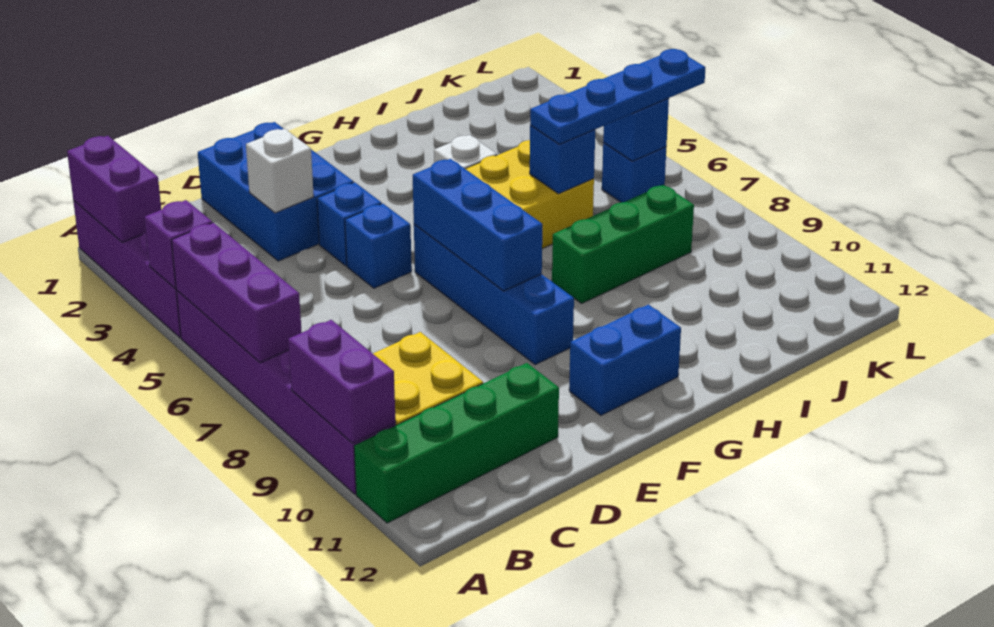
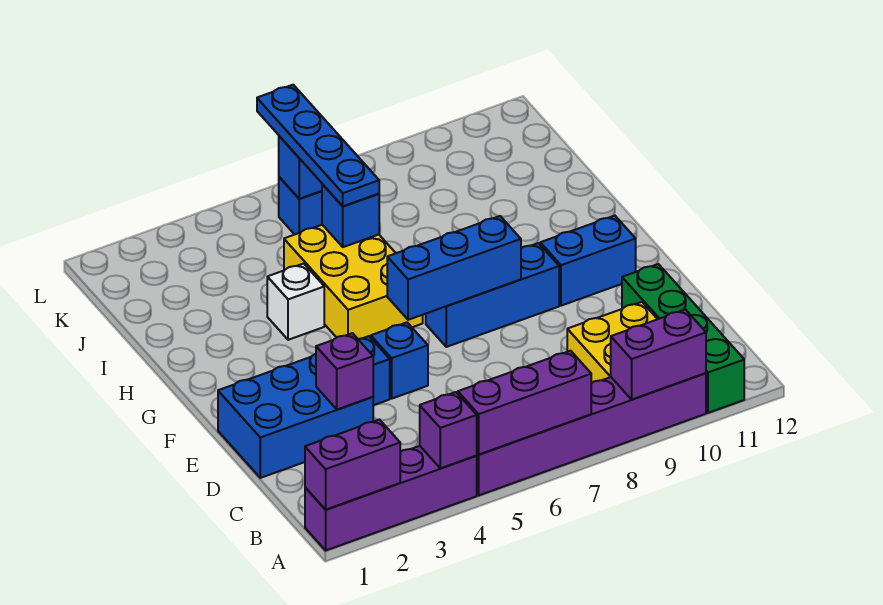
white 1x1 brick [246,129,314,213] -> purple 1x1 brick [316,333,373,409]
blue 1x4 brick [414,224,574,365] -> blue 1x3 brick [426,243,559,347]
blue 1x2 brick [569,305,681,415] -> blue 1x2 brick turned to [540,216,636,306]
green 1x3 brick [552,185,694,303] -> none

